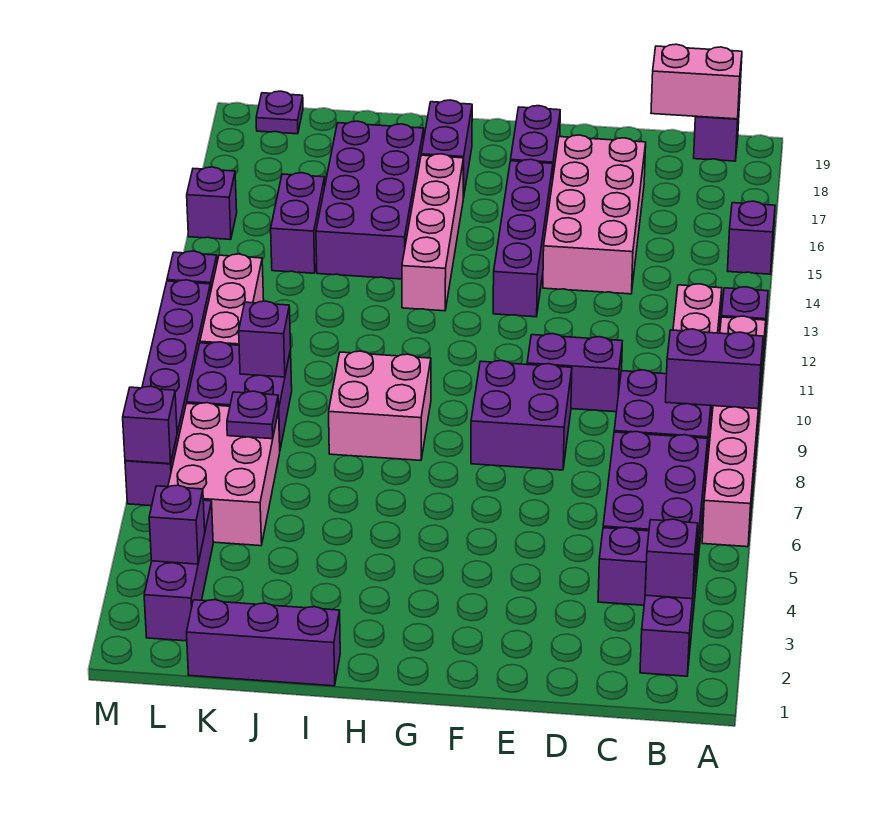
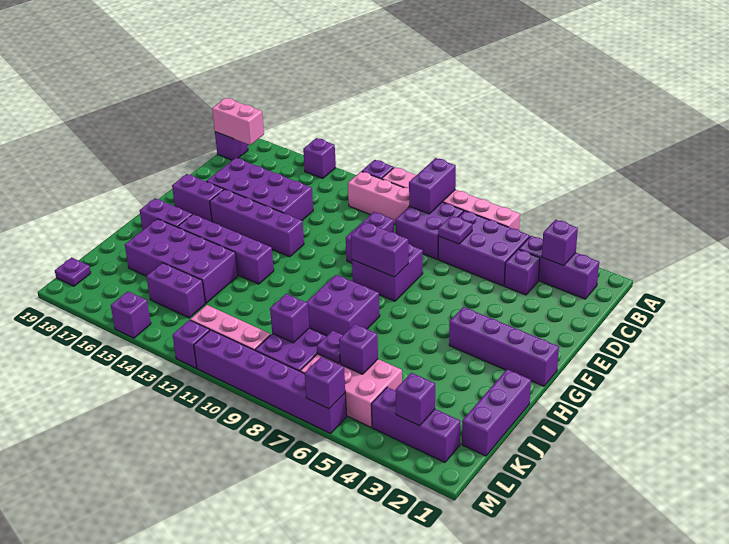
pink 1x2 brick [651,44,742,119] -> pink 1x2 brick turned to [212,98,264,145]
none -> purple 1x1 plate [438,216,472,244]
pink 2x4 brick [543,135,646,294] -> purple 2x4 brick [206,158,313,220]
none -> purple 1x2 brick [351,222,408,277]
none -> purple 1x4 brick [449,307,559,386]
pink 2x2 brick [329,351,431,460] -> purple 2x2 brick [306,275,380,336]
pink 1x4 brick [402,154,464,311] -> purple 1x4 brick [178,214,274,284]
none -> purple 1x1 brick [339,324,378,374]

